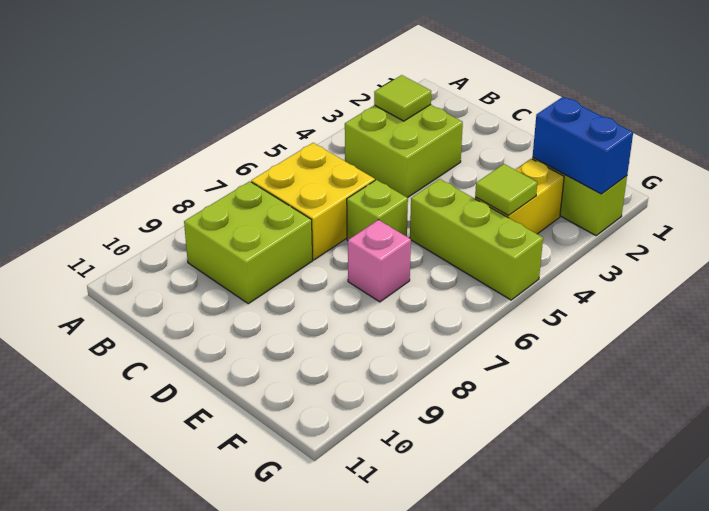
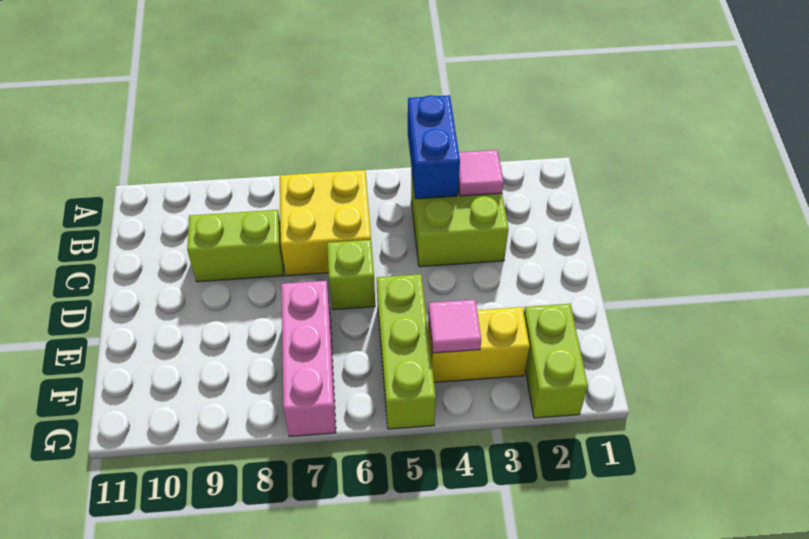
lime 1x1 tile [374,75,431,121] -> pink 1x1 tile [458,150,504,196]
lime 2x2 brick [184,181,313,304] -> lime 1x2 brick [187,210,284,282]
pink 1x1 brick [348,220,411,302] -> pink 1x3 brick [281,281,336,437]
blue 1x2 brick [533,97,633,194] -> blue 1x2 brick moved to [408,95,460,199]
lime 1x1 tile [475,164,537,215] -> pink 1x1 tile [428,300,481,353]

